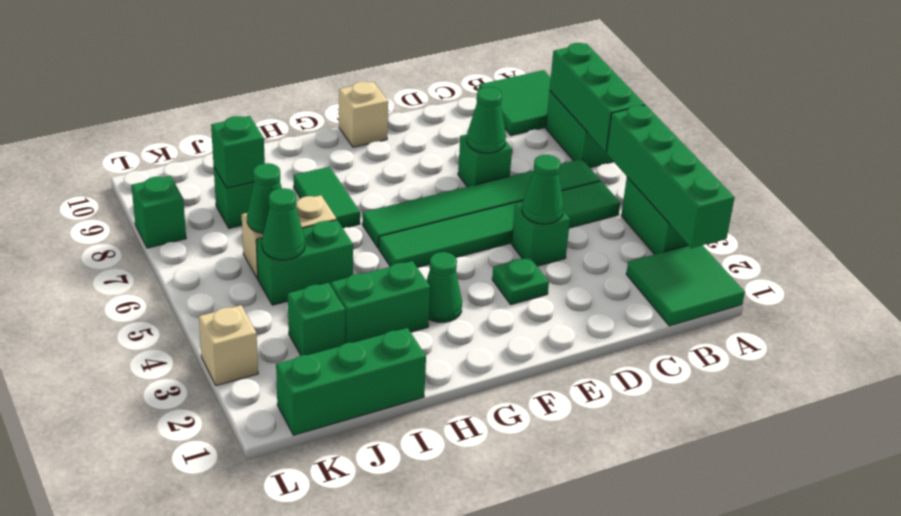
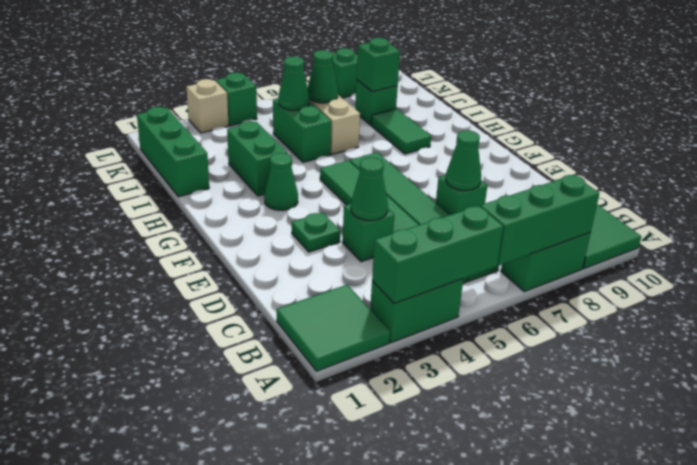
green 1x4 brick [606,105,735,248] -> green 1x3 brick [372,206,503,304]
tan 1x1 brick [339,82,388,147] -> none
green 1x2 tile [293,167,360,228] -> green 1x2 tile turned to [371,109,431,154]
green 1x1 brick [288,283,345,356] -> green 1x1 brick moved to [216,72,257,126]

